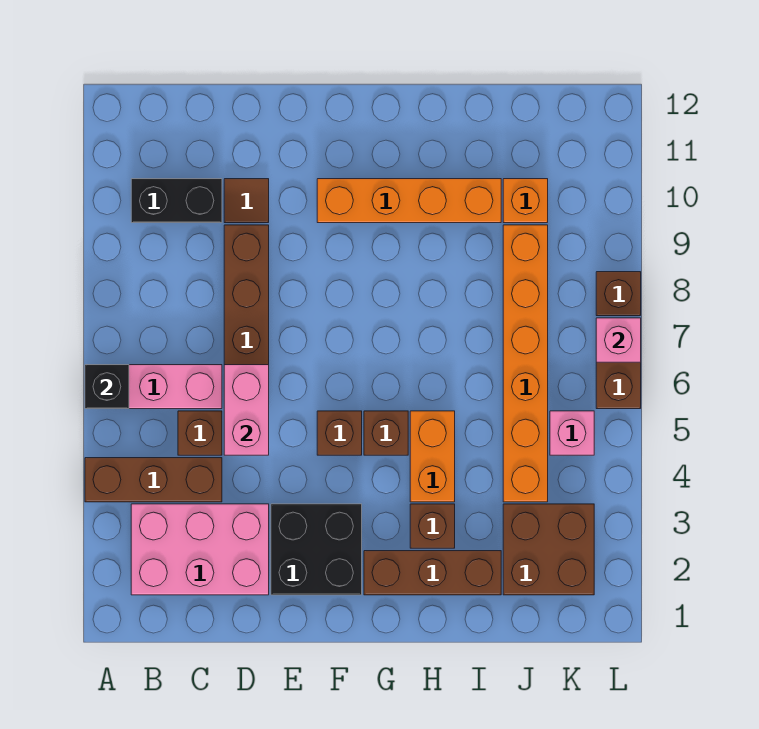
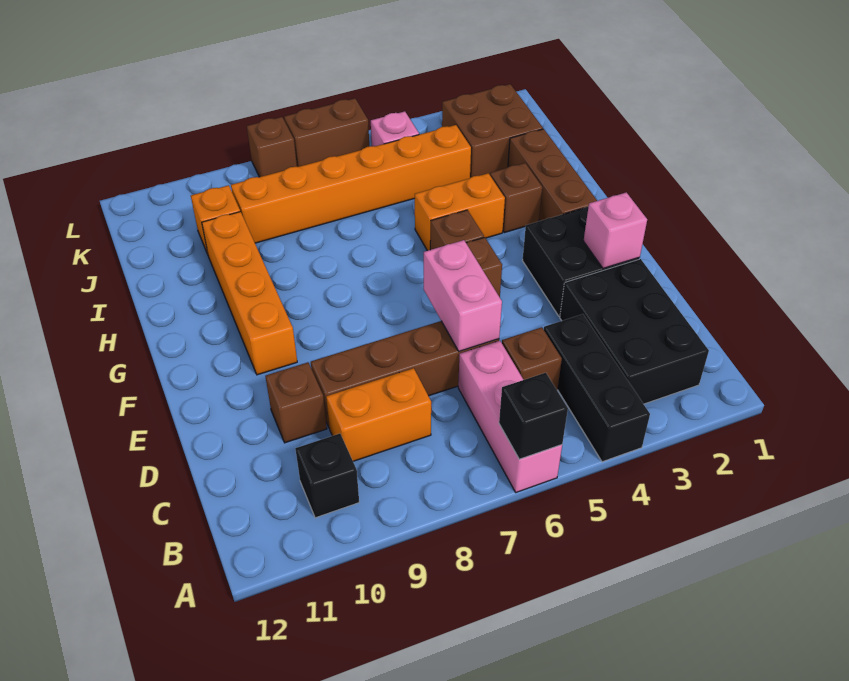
brown 1x3 brick [85,458,222,502] -> black 1x3 brick [544,314,650,462]
pink 2x3 brick [131,504,269,595] -> black 2x3 brick [560,259,709,404]
black 1x2 brick [131,179,222,223] -> black 1x1 brick [295,434,359,518]
none -> orange 1x2 brick [326,368,431,461]
pink 1x2 brick [224,365,269,455] -> pink 1x2 brick turned to [424,240,502,351]
brown 1x1 tile [224,179,269,223] -> brown 1x1 brick [265,362,327,443]
pink 1x1 brick [596,318,641,362] -> pink 1x1 brick moved to [584,192,647,269]

